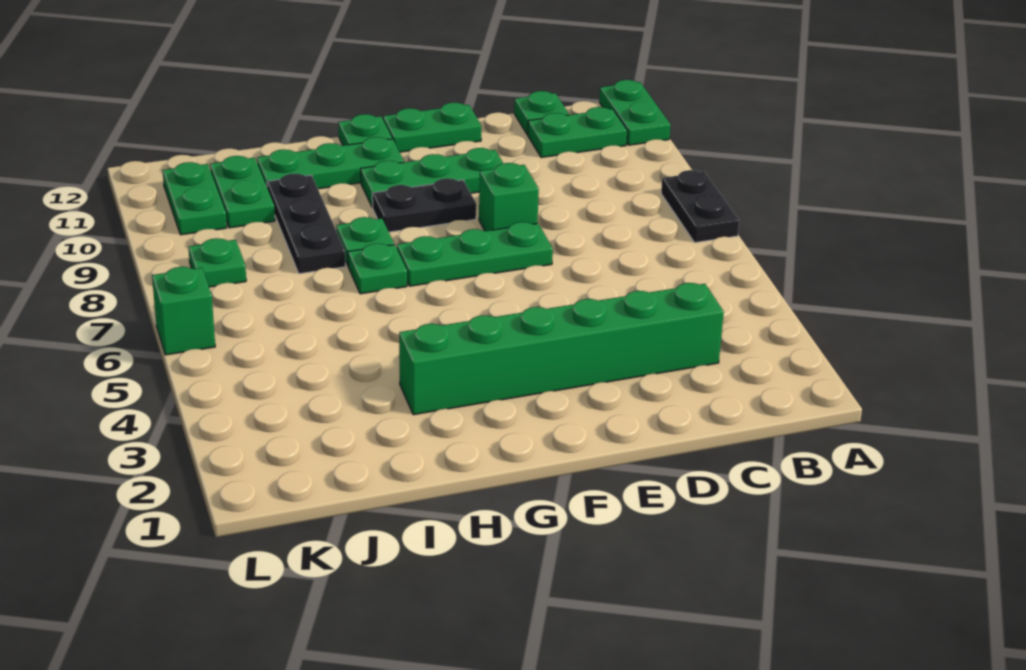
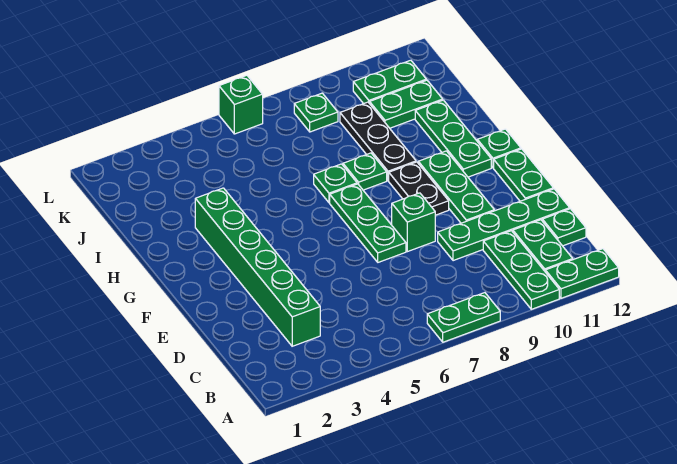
black 1x2 plate [661,170,739,243] -> green 1x2 plate [427,293,500,342]
none -> green 1x3 plate [483,231,559,309]
none -> green 1x4 plate [438,189,570,261]
black 1x3 plate [267,174,346,274] -> black 1x3 plate turned to [340,102,416,181]

